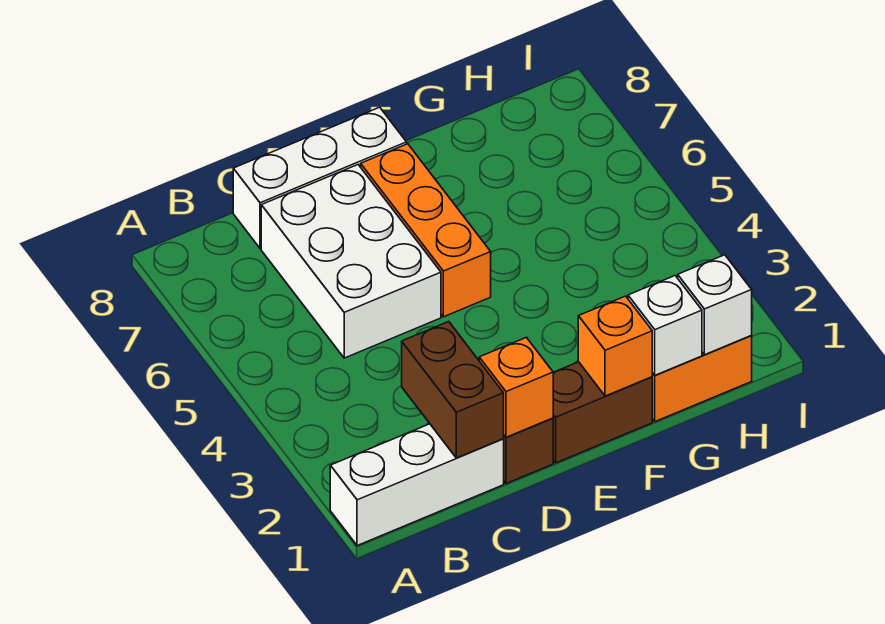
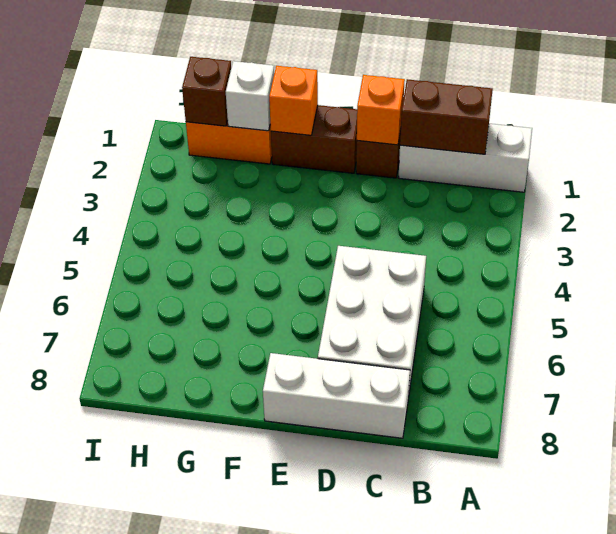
brown 1x2 brick [402,322,504,458] -> brown 1x2 brick turned to [400,79,493,154]
orange 1x3 brick [361,144,491,317] -> none
white 1x1 brick [678,255,752,355] -> brown 1x1 brick [182,57,231,126]

